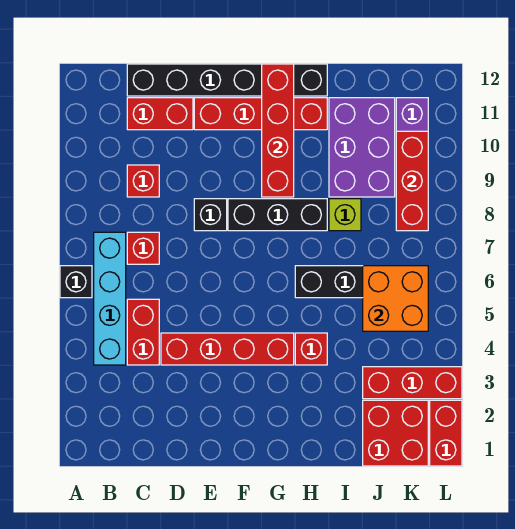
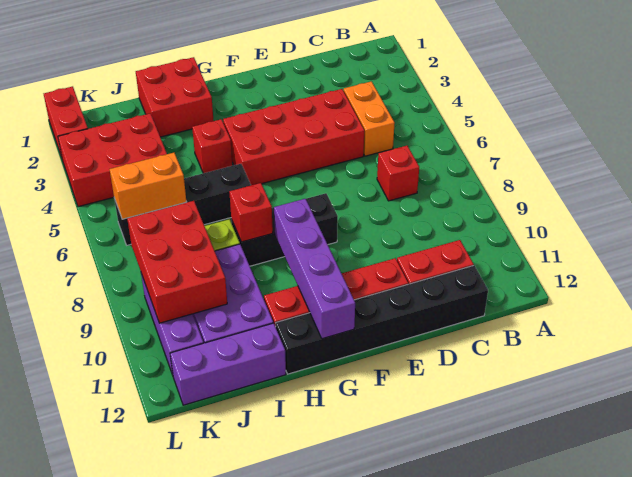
black 1x1 brick [60,266,92,298] -> none
cyan 1x4 brick [94,232,126,365] -> none
red 1x2 brick [127,299,159,365] -> orange 1x2 brick [344,81,395,156]
red 1x1 brick [127,165,159,197] -> red 1x1 brick moved to [229,183,273,242]
red 1x4 brick [161,333,294,365] -> red 2x4 brick [223,89,364,185]
black 1x1 brick [194,199,227,231] -> none
red 1x4 brick [262,64,294,197] -> purple 1x4 brick [274,199,355,339]
none -> purple 1x3 brick [170,323,286,405]
red 2x2 brick [363,400,428,466] -> red 2x2 brick moved to [136,57,214,137]
red 1x3 brick [363,367,462,399] -> red 2x3 brick [58,113,167,207]
orange 2x2 brick [363,266,428,331] -> orange 1x2 brick [109,152,186,219]
red 1x3 brick [396,131,428,231] -> red 2x3 brick [127,201,227,323]

